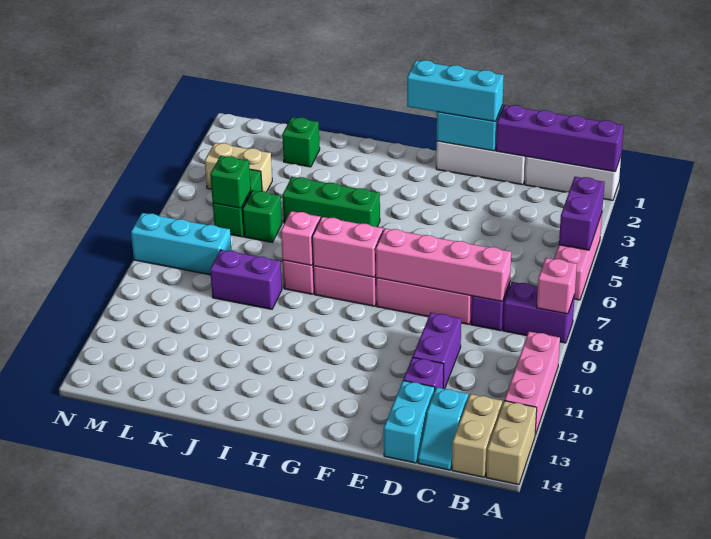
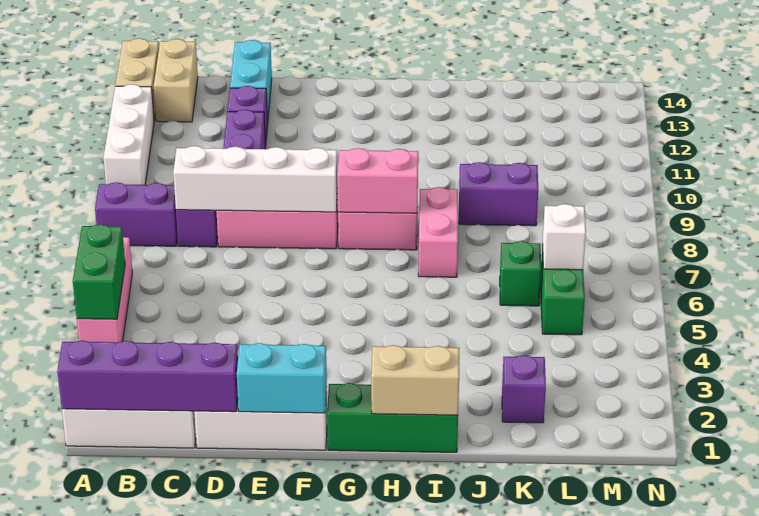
purple 1x2 brick [559,177,605,250] -> green 1x2 brick [73,224,125,319]
pink 1x1 brick [537,258,577,314] -> none
pink 1x3 brick [504,332,560,435] -> white 1x3 brick [103,84,154,185]
pink 1x4 brick [376,228,511,301] -> white 1x4 brick [173,146,338,212]
cyan 1x2 slope [418,387,468,470] -> none
cyan 1x3 brick [407,60,504,122] -> none
green 1x3 brick [282,177,380,227] -> green 1x3 brick moved to [327,383,458,452]
pink 1x1 brick [281,211,320,265] -> none
green 1x1 brick [282,117,320,167] -> purple 1x1 brick [502,355,546,423]
tan 1x2 brick [205,143,272,192] -> tan 1x2 brick moved to [371,345,459,415]
green 1x1 brick [210,156,251,208] -> white 1x1 brick [542,204,586,270]
cyan 1x3 brick [131,213,232,275] -> none

